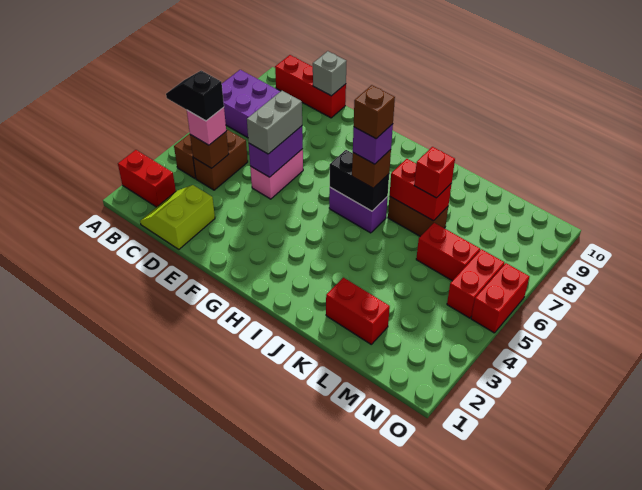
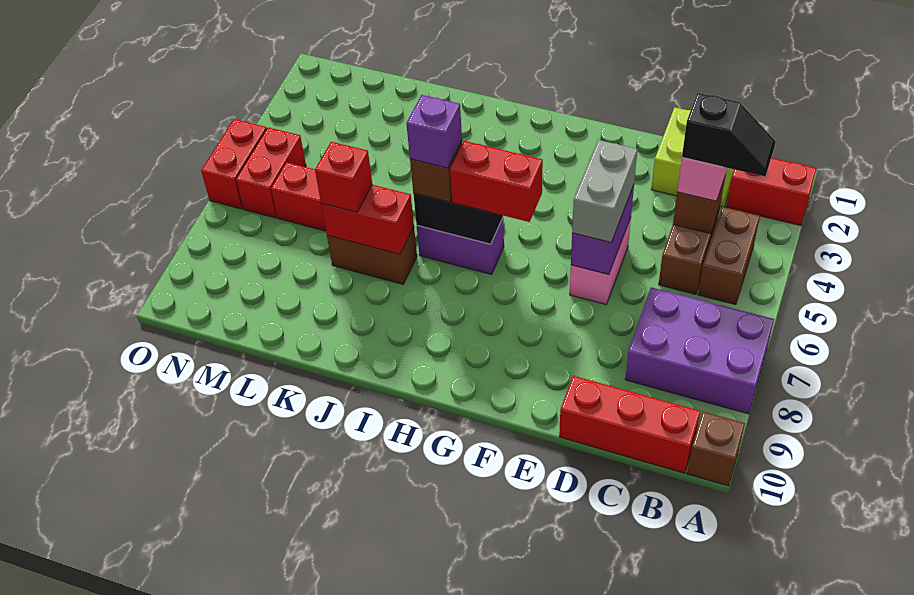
grey 1x1 brick [313,51,346,96] -> none
brown 1x1 brick [354,85,395,139] -> brown 1x1 brick moved to [687,412,745,486]
red 1x2 brick [326,278,390,344] -> red 1x2 brick moved to [450,141,543,222]

